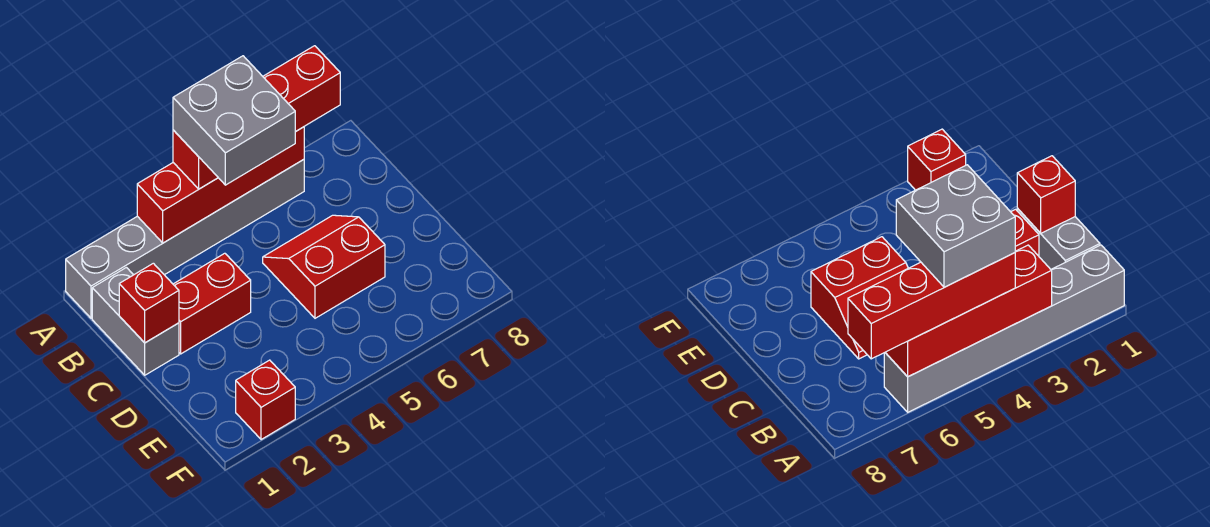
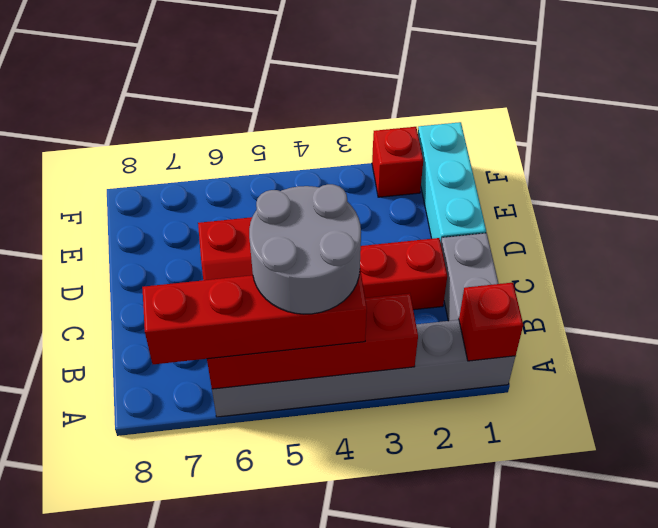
grey 2x2 brick [173,56,295,185] -> grey 2x2 round brick [249,184,361,314]
red 1x1 brick [119,263,179,343] -> red 1x1 brick moved to [459,283,523,361]
none -> cyan 1x3 brick [418,122,486,243]

